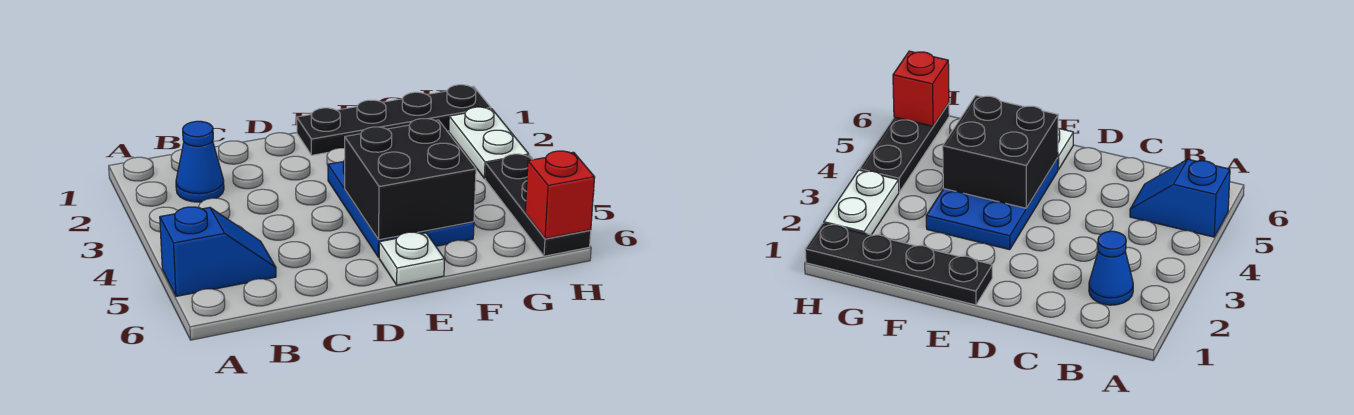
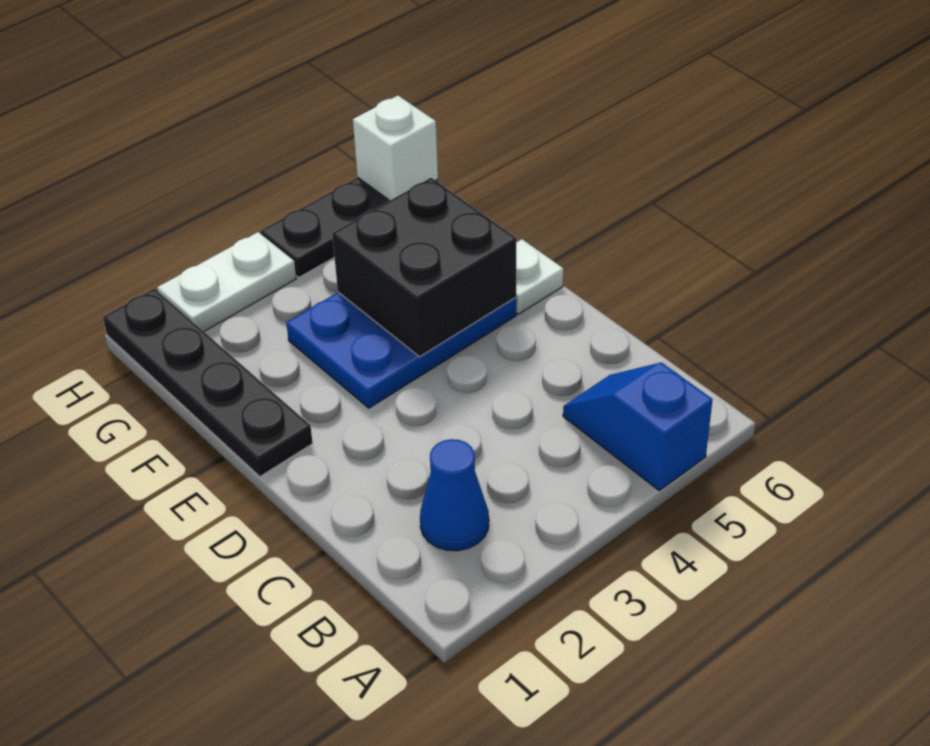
red 1x1 brick [525,151,595,239] -> white 1x1 brick [353,96,438,201]

